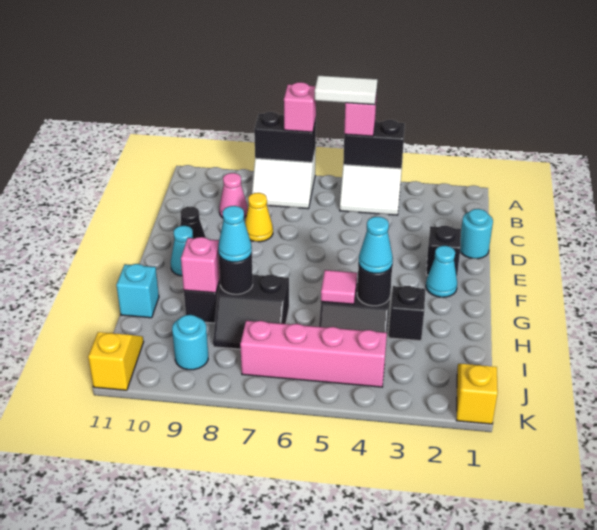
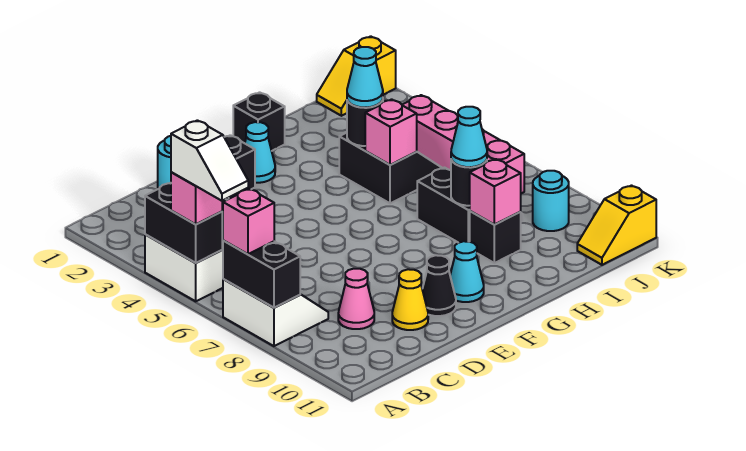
white 1x2 tile [315,75,377,105] -> white 1x2 slope [171,120,248,201]
yellow 1x1 cone [245,193,273,242] -> yellow 1x1 cone moved to [392,269,428,330]
black 1x1 brick [389,286,425,341] -> black 1x1 brick moved to [233,92,285,151]
pink 1x1 tile [321,270,357,304] -> pink 1x1 brick [365,99,417,165]
cyan 1x1 brick [116,264,159,318] -> none

